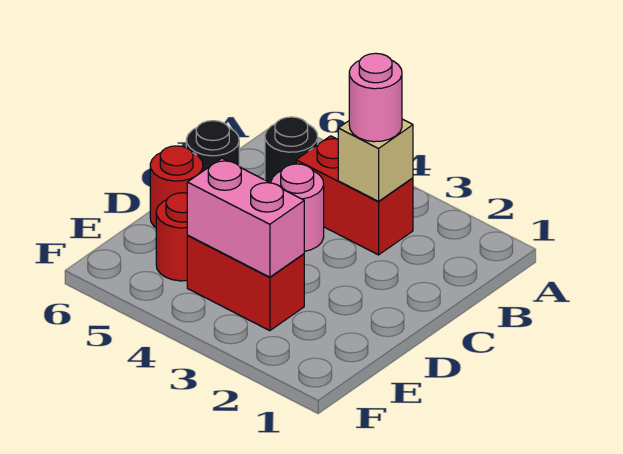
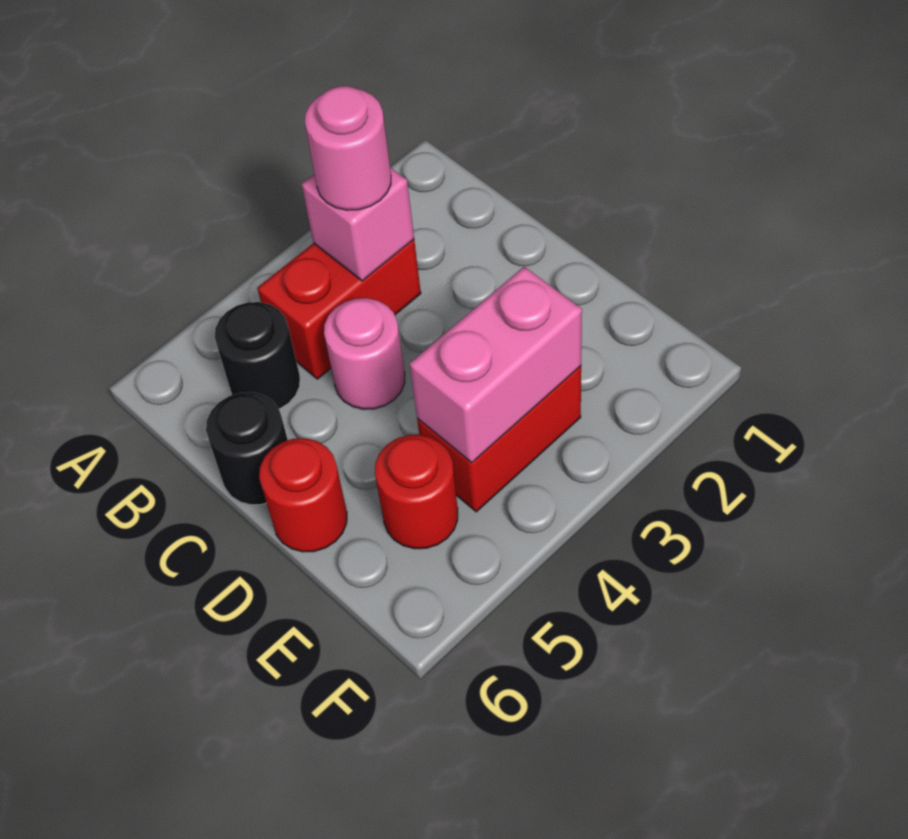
tan 1x1 brick [338,119,413,201] -> pink 1x1 brick [302,168,414,281]

